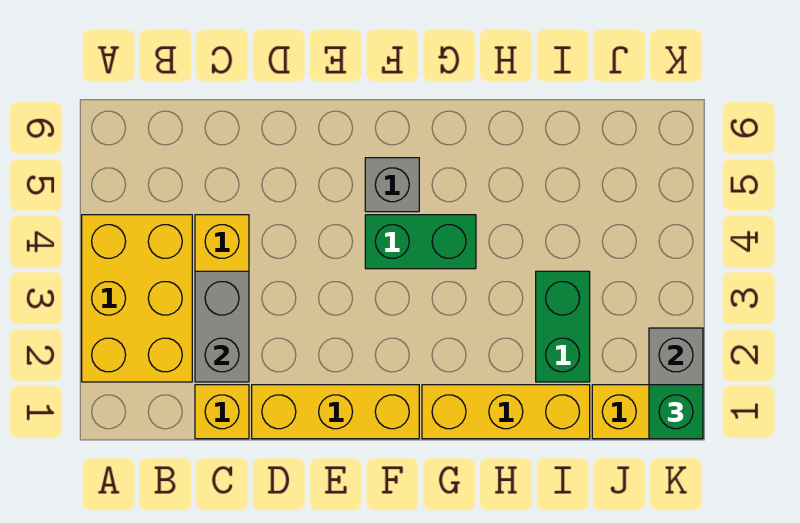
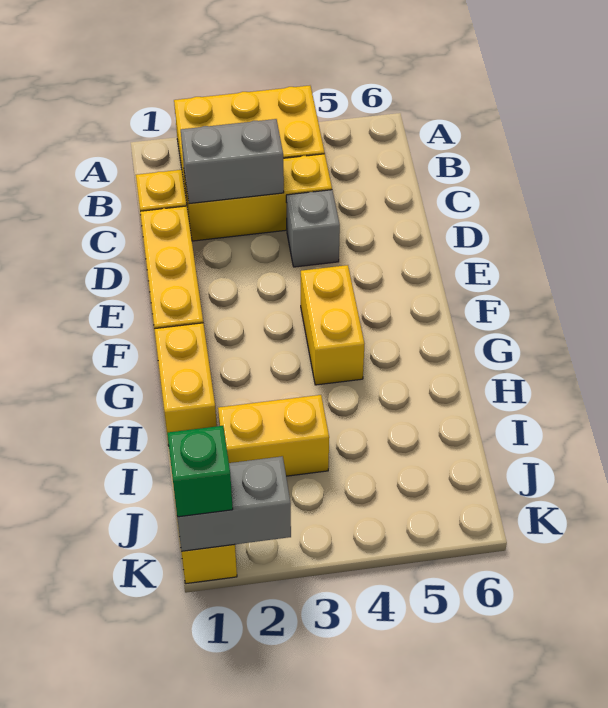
green 1x2 brick [365,215,476,269] -> yellow 1x2 brick [301,265,364,385]
grey 1x1 brick [365,158,419,212] -> grey 1x1 brick moved to [286,190,340,267]
yellow 1x3 brick [422,385,590,439] -> yellow 1x2 brick [154,323,217,445]
green 1x2 brick [536,271,590,382] -> yellow 1x2 brick [218,395,329,476]

